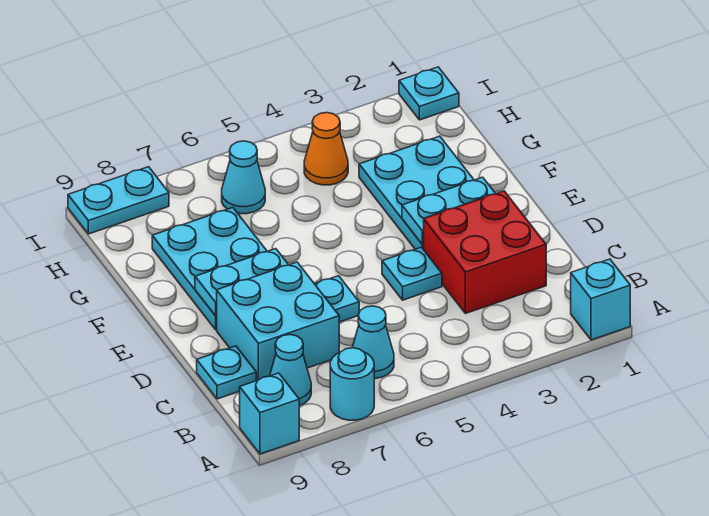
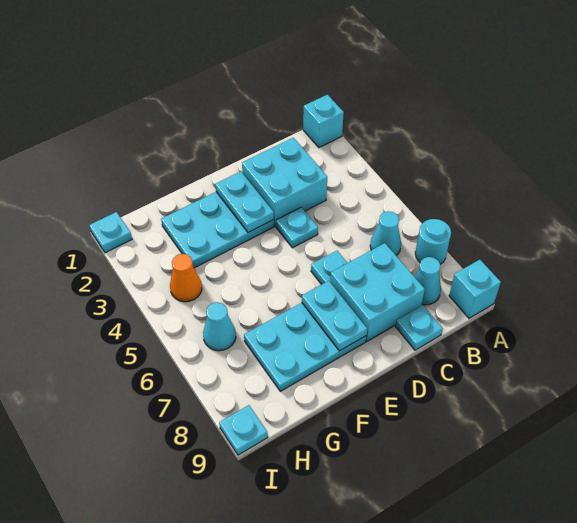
red 2x2 brick [424,191,546,313] -> cyan 2x2 brick [242,138,327,226]
cyan 1x2 plate [68,167,169,234] -> cyan 1x1 plate [219,405,268,455]

